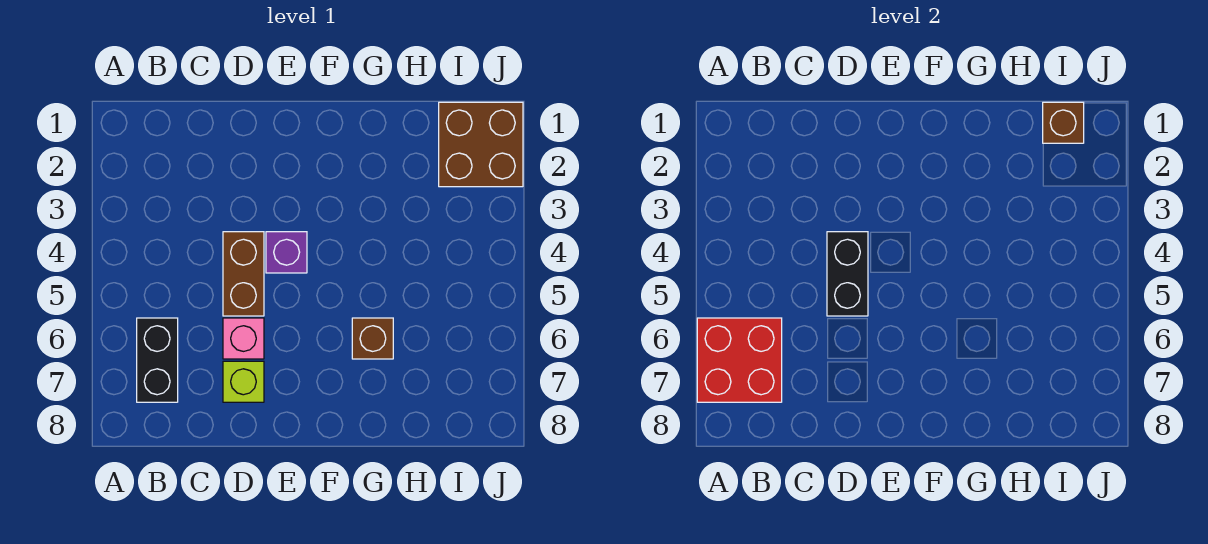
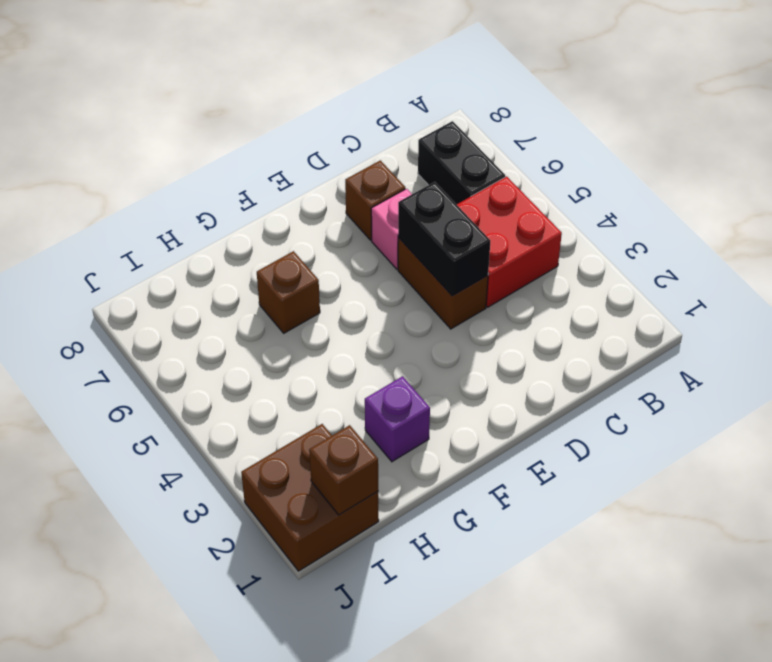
red 2x2 brick [697,318,782,402] -> red 2x2 brick moved to [457,176,562,307]
lime 1x1 brick [223,361,264,402] -> brown 1x1 brick [345,160,405,240]
purple 1x1 brick [266,232,307,273] -> purple 1x1 brick moved to [365,376,430,462]

